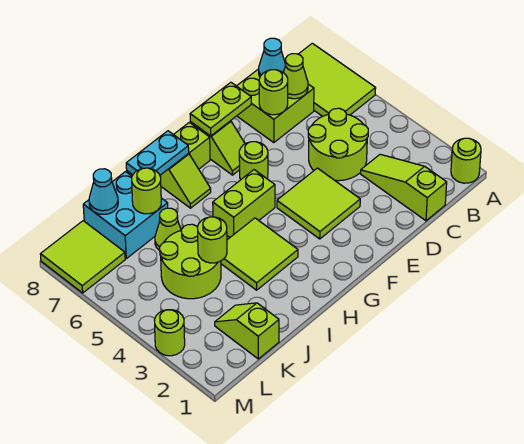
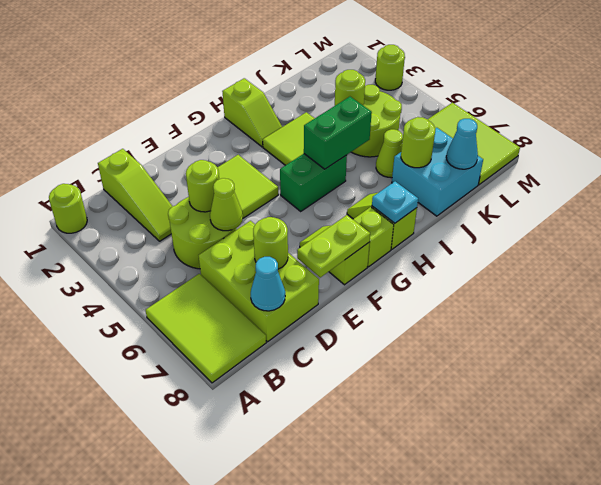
lime 2x2 brick [237,69,314,143] -> lime 2x3 brick [199,221,319,342]
lime 1x1 cone [283,54,308,99] -> lime 1x1 cone moved to [210,178,243,231]
lime 1x1 round brick [239,142,268,180] -> lime 1x1 round brick moved to [186,160,219,212]
lime 1x2 brick [213,170,275,237] -> green 1x2 brick [280,154,347,211]
none -> green 1x2 brick [304,97,372,169]
cyan 1x2 plate [126,131,189,175] -> cyan 1x1 plate [372,181,418,223]
lime 1x2 slope [215,303,279,359] -> lime 1x2 slope moved to [222,78,282,147]
lime 2x2 tile [40,221,125,293] -> lime 2x3 tile [427,103,520,185]

